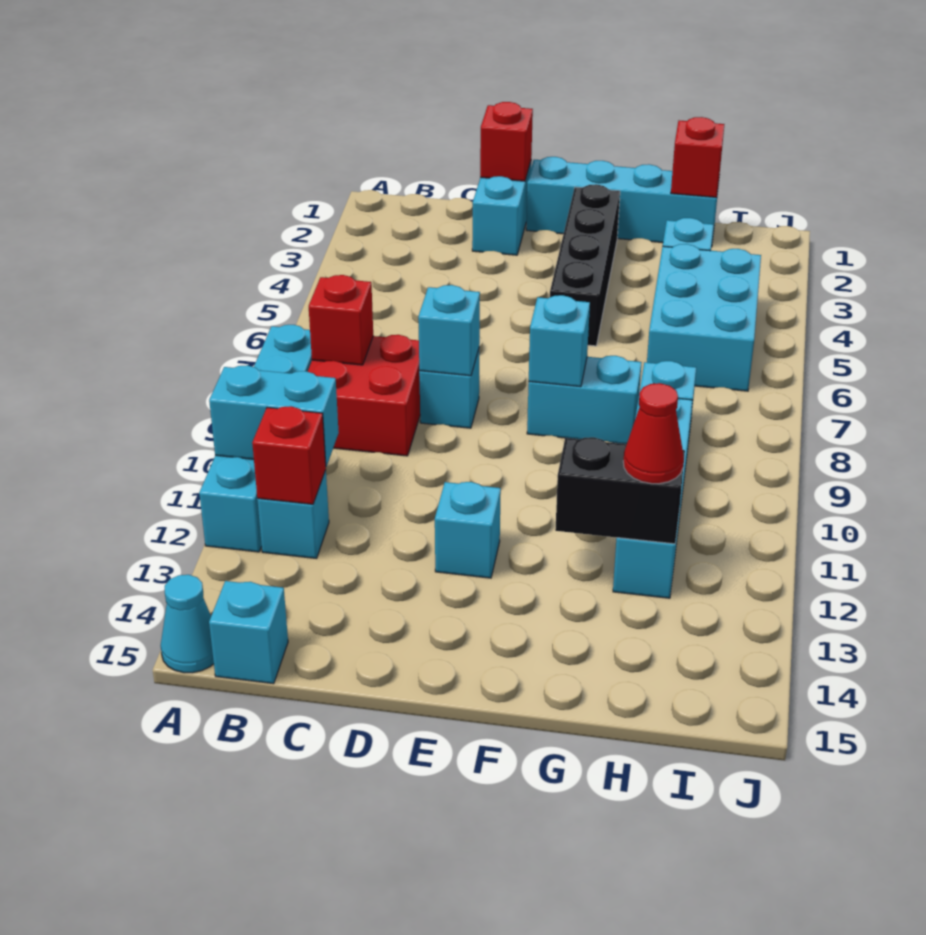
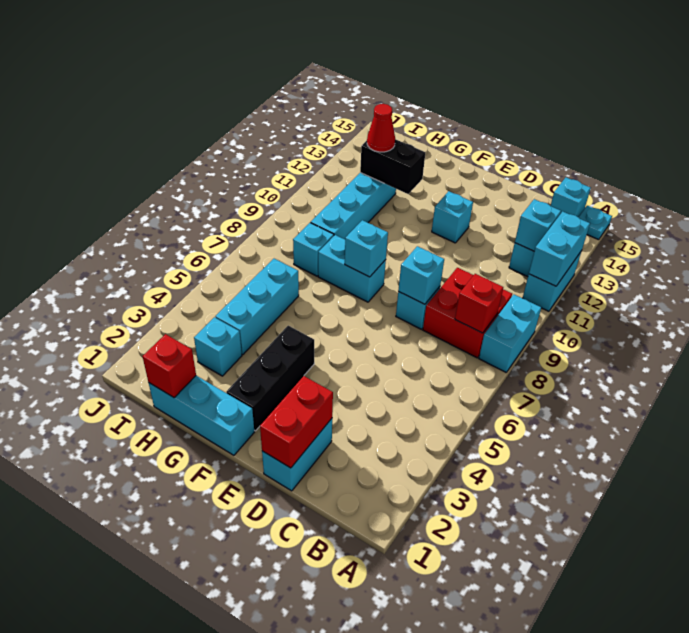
cyan 1x2 brick [209,365,339,467] -> cyan 1x2 brick turned to [529,212,590,286]
cyan 1x1 cone [161,575,214,673] -> cyan 1x1 plate [578,206,612,240]
red 1x1 brick [252,406,326,504] -> cyan 1x1 brick [515,199,561,251]
red 1x1 brick [480,102,533,181] -> red 1x2 brick [260,376,333,468]
cyan 1x4 brick [526,157,719,247] -> cyan 1x3 brick [149,376,254,455]
black 1x4 brick [550,184,620,346] -> black 1x3 brick [226,326,314,431]
cyan 2x3 brick [647,244,761,391] -> cyan 1x3 brick [215,259,299,355]

